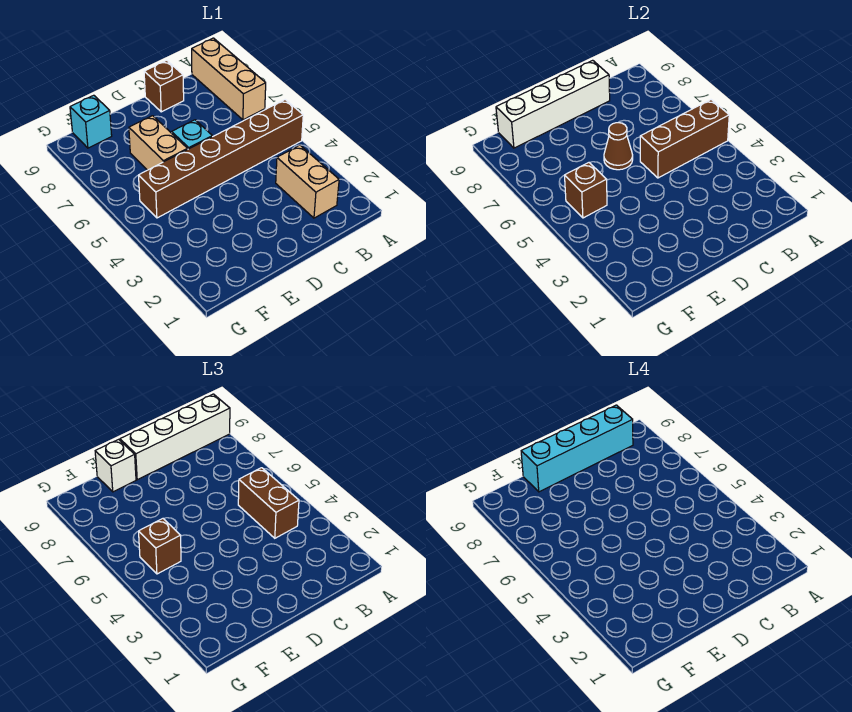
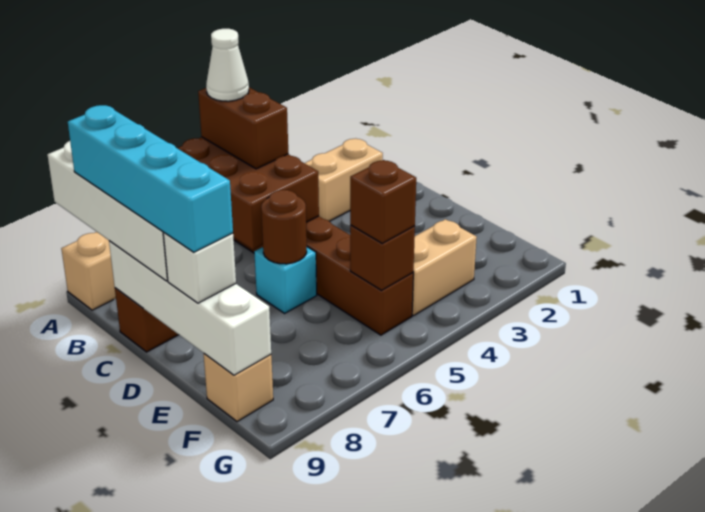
brown 1x3 brick [640,100,729,178] -> brown 2x3 brick [178,137,319,250]
none -> white 1x1 cone [206,29,249,101]
brown 1x2 brick [238,468,299,538] -> brown 1x2 brick turned to [198,87,288,169]
brown 1x1 cone [604,123,633,170] -> brown 1x1 round brick [261,190,307,264]
tan 1x2 brick [129,116,188,170] -> tan 1x2 brick moved to [412,219,477,316]
cyan 1x1 brick [70,95,112,148] -> tan 1x1 brick [204,354,273,422]

